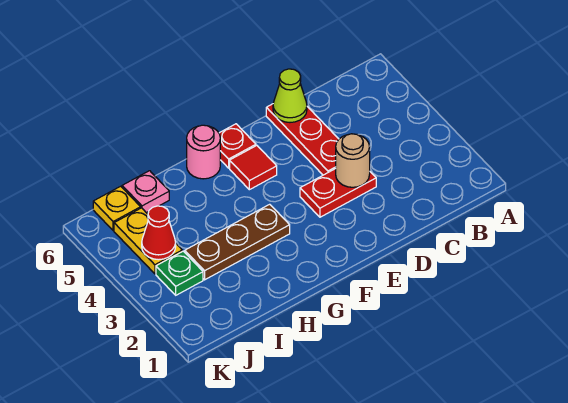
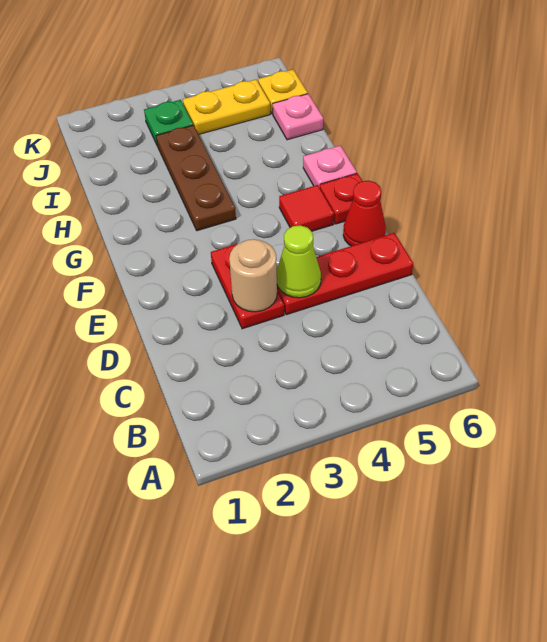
lime 1x1 cone [273,69,307,122] -> lime 1x1 cone moved to [277,225,321,298]
pink 1x1 round brick [187,125,220,179] -> pink 1x1 plate [303,146,357,188]
red 1x1 cone [142,206,176,260] -> red 1x1 cone moved to [343,181,386,246]

